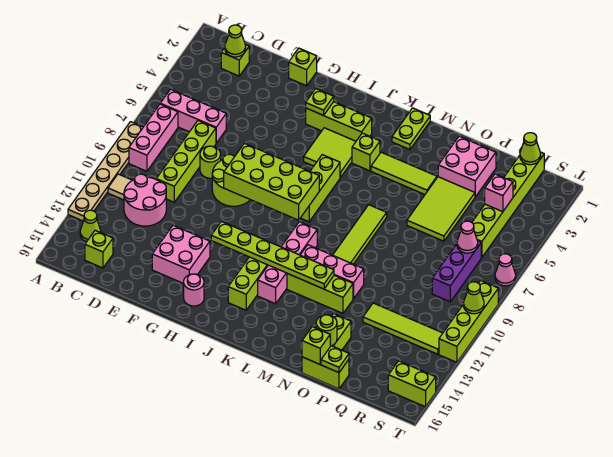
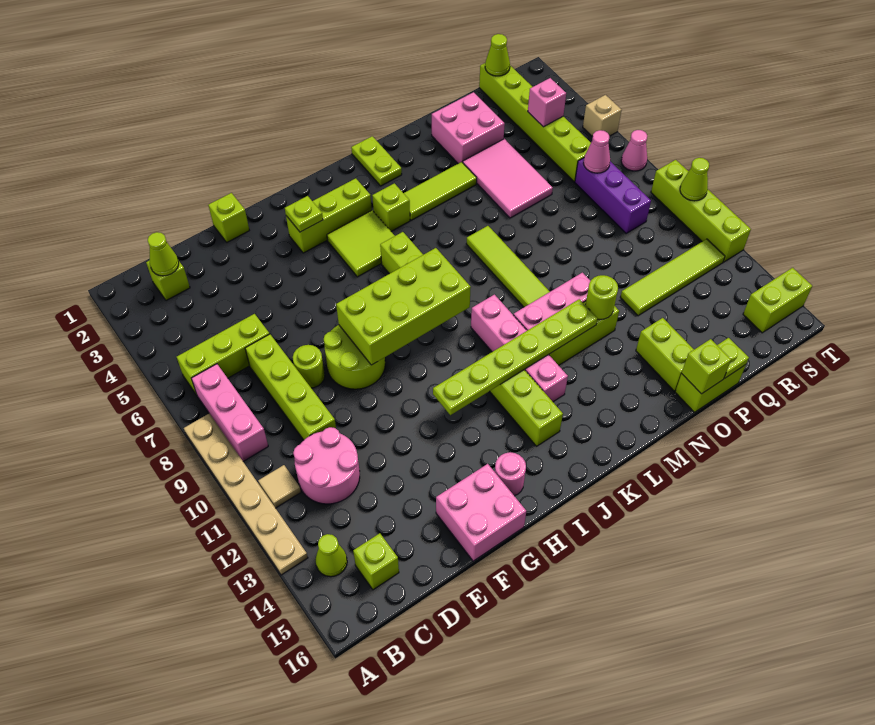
pink 1x3 brick [160,89,226,143] -> lime 1x3 brick [177,314,269,395]
pink 2x2 brick [152,225,210,284] -> pink 2x2 brick moved to [436,464,526,561]
lime 2x3 tile [407,177,475,241] -> pink 2x3 tile [463,139,553,218]
lime 1x1 round brick [316,315,337,346] -> lime 1x1 round brick moved to [585,275,618,320]
none -> tan 1x1 brick [583,95,622,137]

